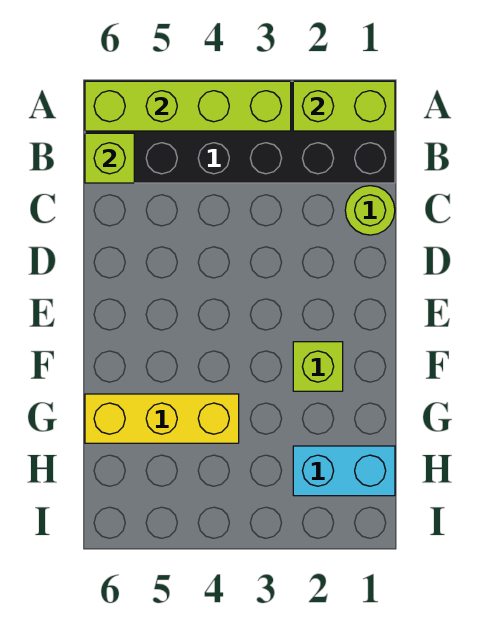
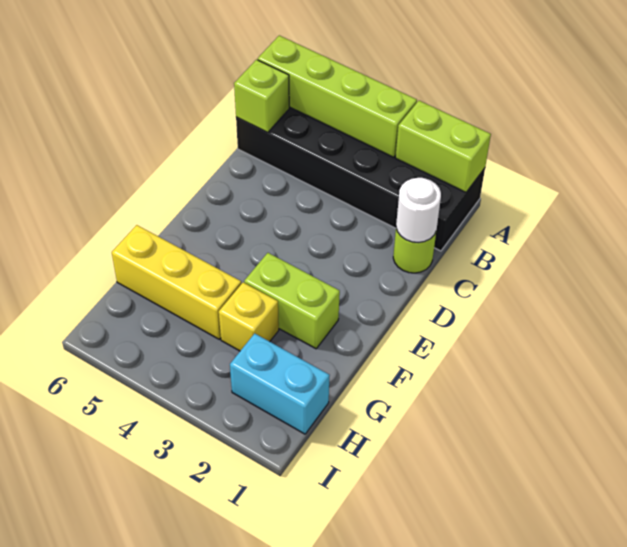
none -> white 1x1 round brick [396,178,441,243]
lime 1x1 brick [293,342,343,391] -> lime 1x2 brick [244,253,340,349]
none -> yellow 1x1 brick [219,282,279,351]

